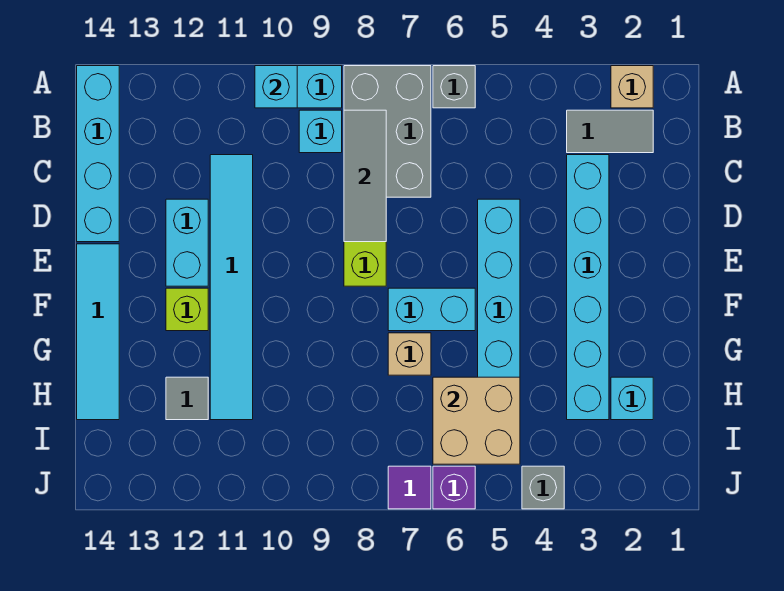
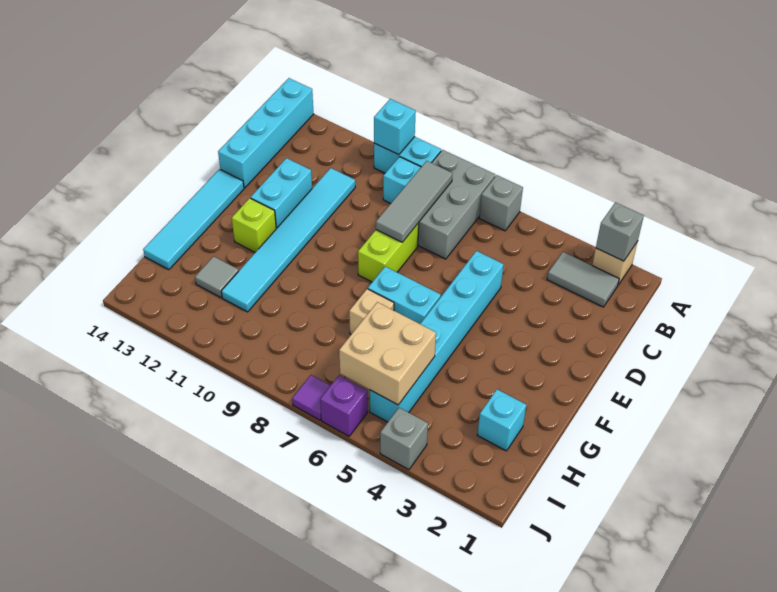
none -> grey 1x1 brick [596,202,644,261]
cyan 1x6 brick [567,155,609,420] -> none

